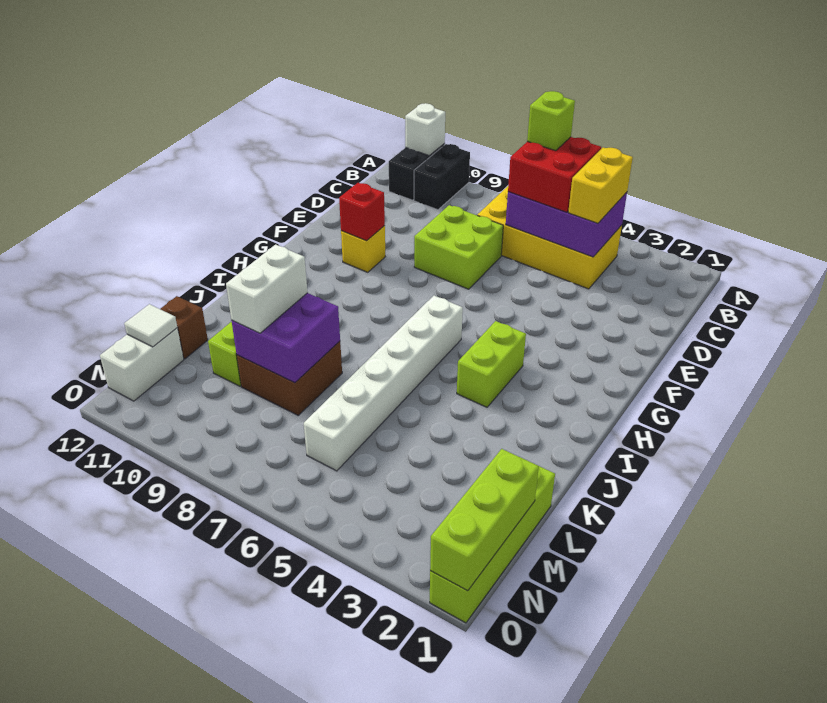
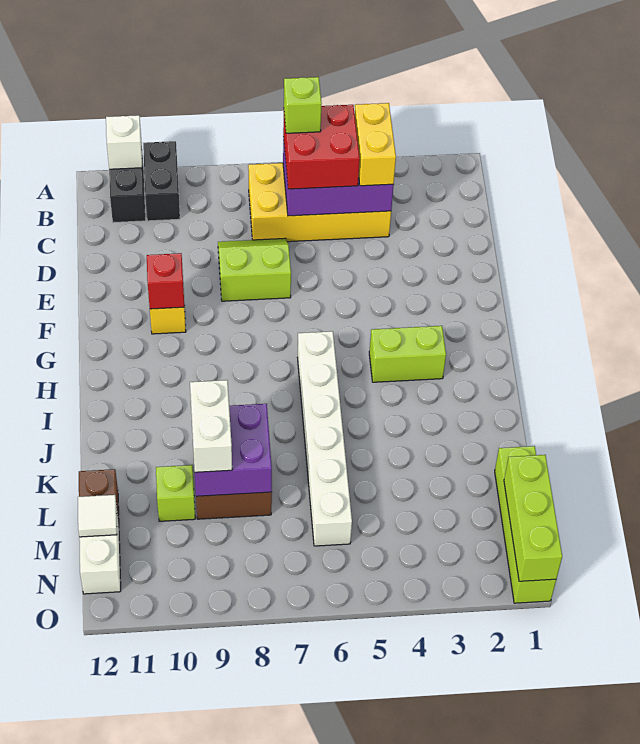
lime 2x2 brick [414,205,503,289] -> lime 2x2 slope [218,238,291,301]
lime 1x2 brick [457,321,526,407] -> lime 1x2 brick turned to [369,326,446,382]

